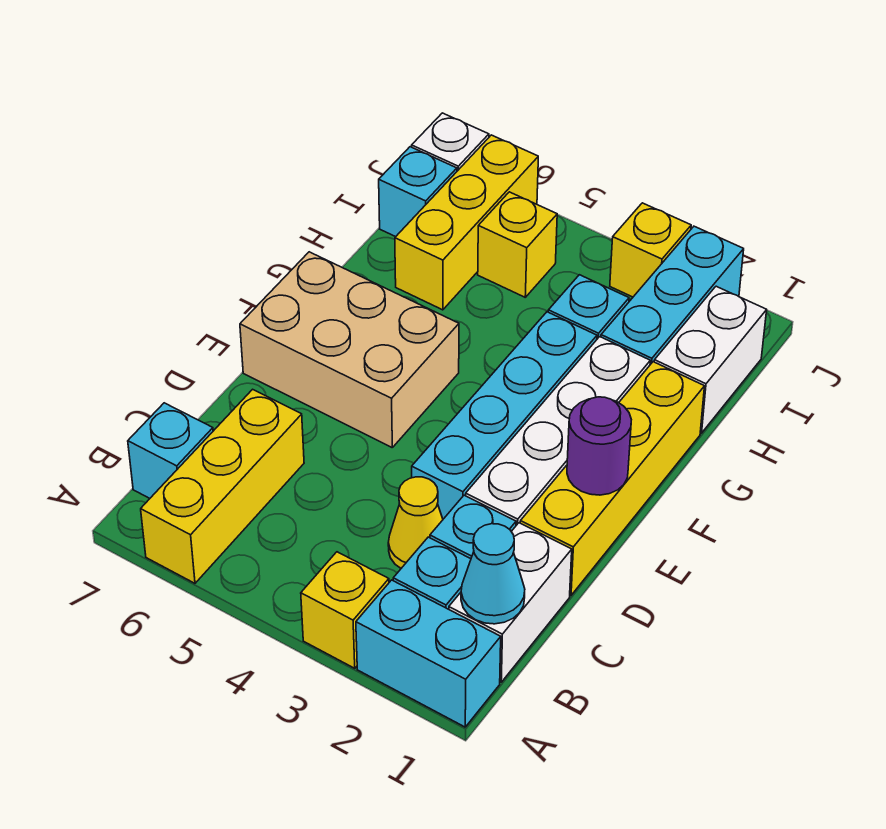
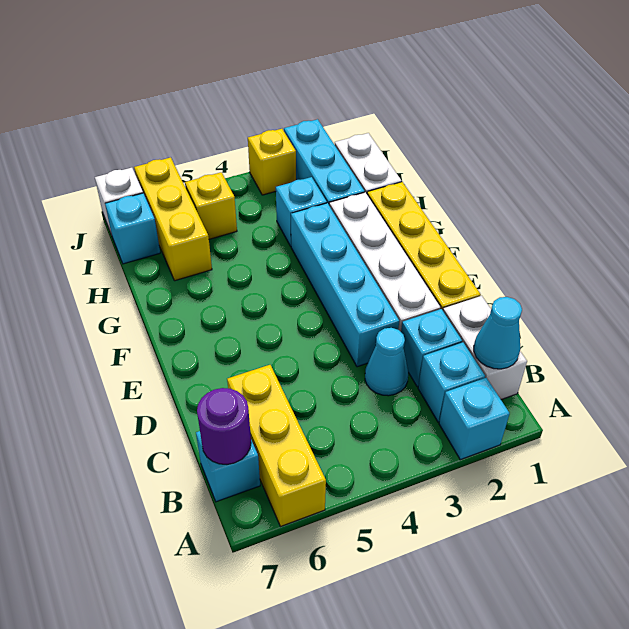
cyan 1x2 brick [356,580,501,727] -> cyan 1x1 brick [439,378,510,460]
yellow 1x1 brick [301,552,389,668] -> none
yellow 1x1 cone [388,477,443,568] -> cyan 1x1 cone [365,328,408,396]
purple 1x1 round brick [567,397,631,495] -> purple 1x1 round brick moved to [197,388,251,464]
tan 2x3 brick [240,252,459,447] -> none

